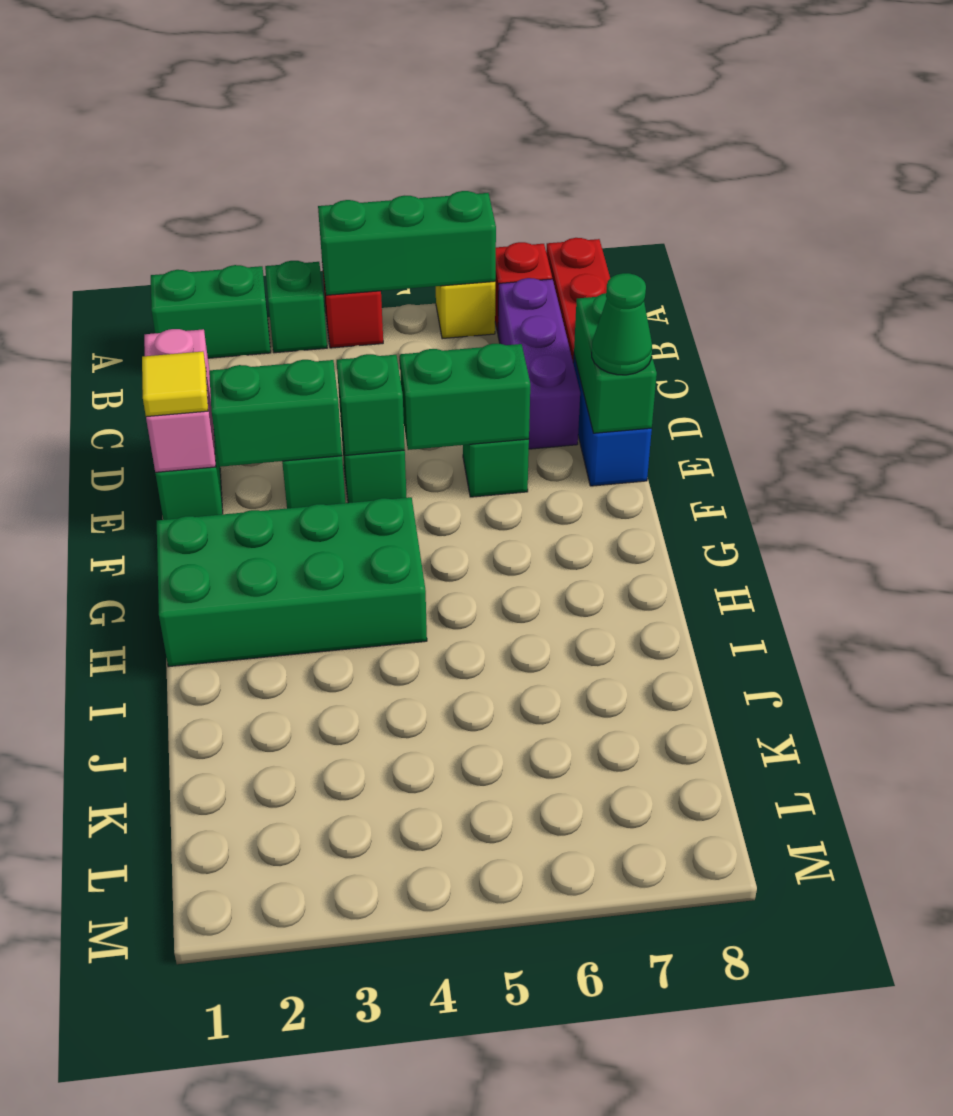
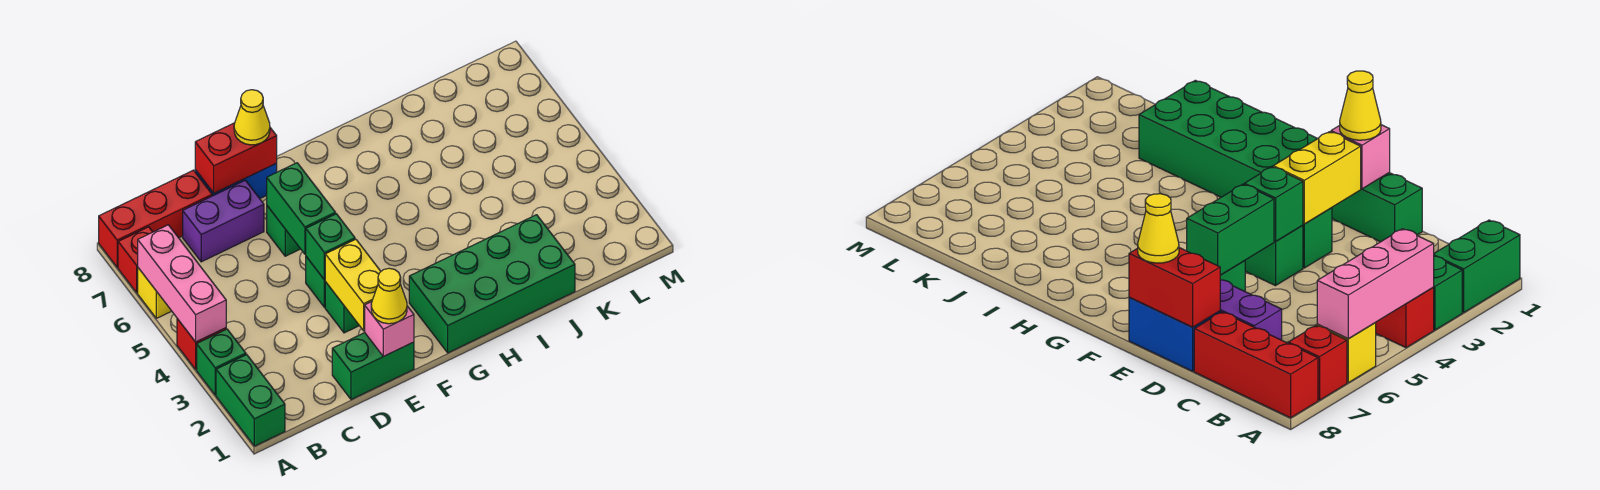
green 1x3 brick [318,191,496,295] -> pink 1x3 brick [138,225,226,342]
purple 1x3 brick [498,278,580,449] -> purple 1x2 brick [183,180,264,262]
pink 1x2 brick [144,329,216,472] -> pink 1x1 brick [365,302,414,356]
green 1x2 brick [574,293,657,433] -> red 1x2 brick [195,123,277,193]
yellow 1x1 tile [142,351,208,417] -> yellow 1x1 cone [371,268,407,324]
green 1x2 brick [209,360,342,467] -> yellow 1x2 brick [325,239,381,331]
green 1x1 cone [592,273,652,375] -> yellow 1x1 cone [234,90,270,145]
green 2x4 brick [157,497,427,667] -> green 2x4 brick turned to [409,215,575,353]

